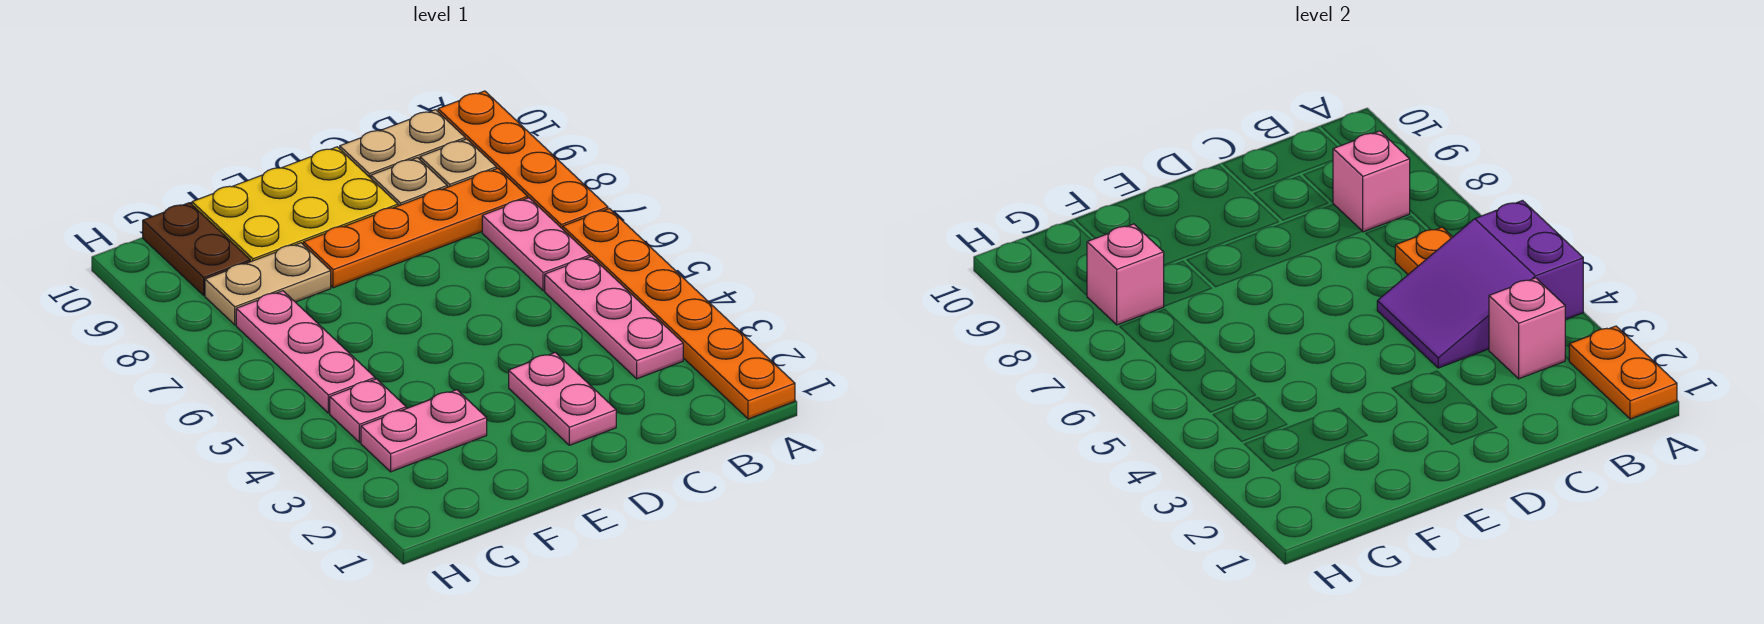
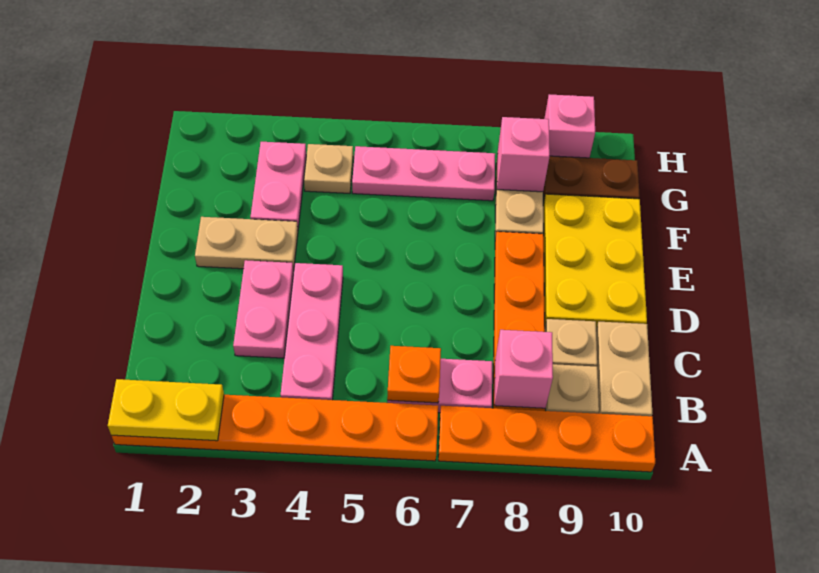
orange 1x2 plate [1569,326,1677,419] -> yellow 1x2 plate [108,379,224,441]
purple 2x3 slope [1377,201,1583,368] -> none
pink 1x3 plate [545,257,683,379] -> pink 1x3 plate turned to [281,263,343,400]
pink 1x1 brick [1489,278,1565,379] -> pink 1x1 brick moved to [544,94,595,158]
pink 1x2 plate [509,353,616,445] -> pink 1x2 plate turned to [233,260,293,358]
none -> tan 1x2 plate [195,217,298,271]
pink 1x1 plate [330,379,406,442] -> tan 1x1 plate [304,144,353,193]

